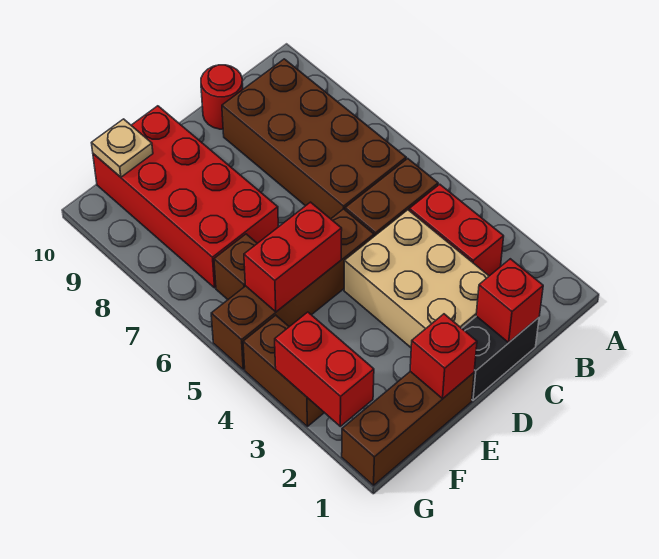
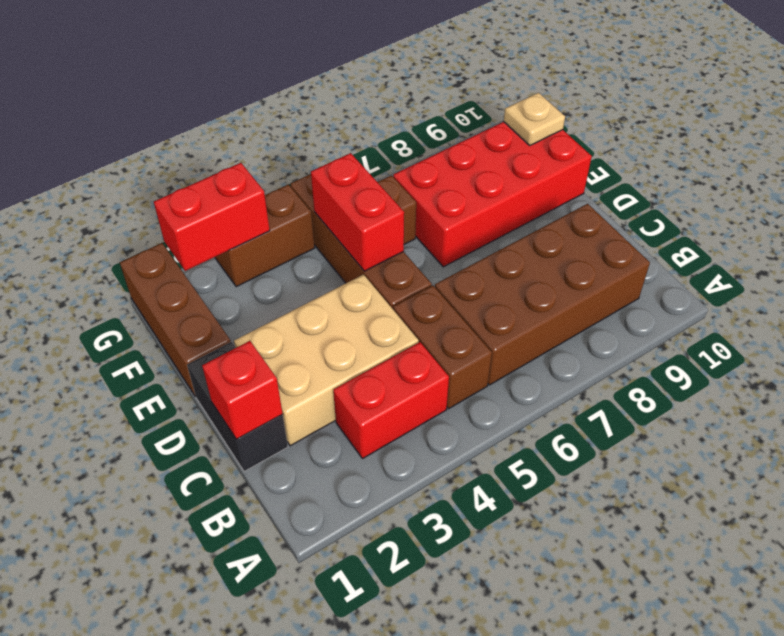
red 1x1 round brick [201,65,243,129] -> none
red 1x1 brick [410,314,477,399] -> none

